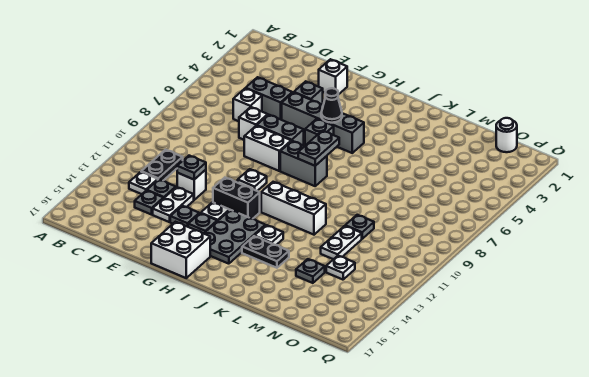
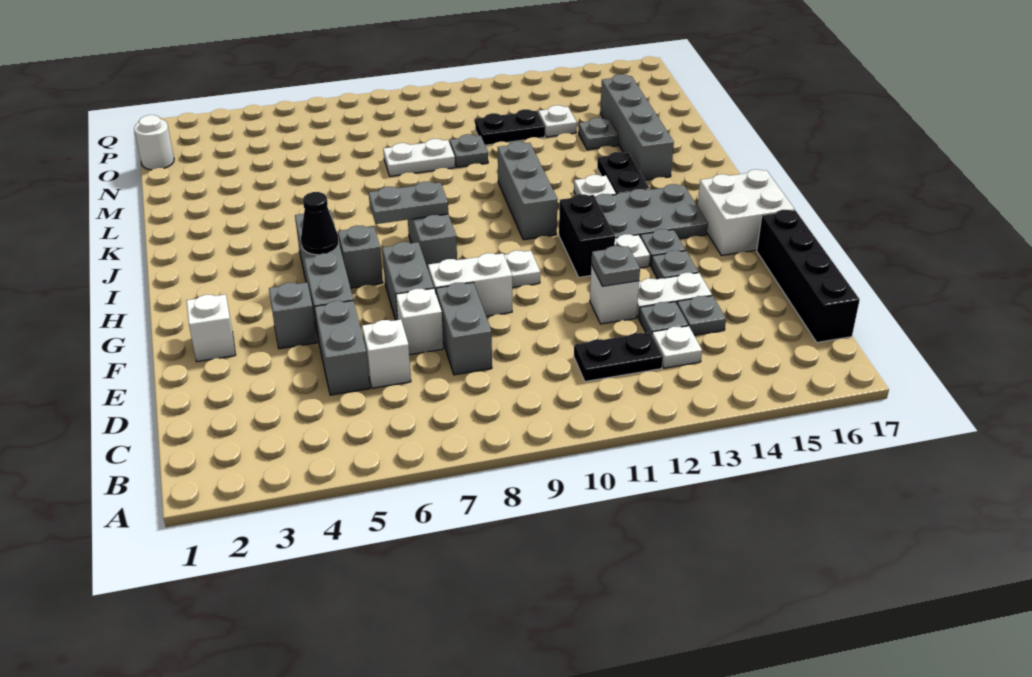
none -> black 1x4 brick [757,210,860,342]
none -> grey 1x2 brick [436,282,492,375]
white 1x2 brick [244,126,291,171] -> white 1x2 brick turned to [428,253,512,316]
white 1x3 brick [261,182,326,235] -> grey 1x3 brick [498,141,558,240]
none -> grey 1x4 brick [600,74,674,180]
white 1x2 plate [321,226,362,259] -> white 1x2 plate moved to [383,139,455,176]
none -> black 1x2 plate [475,109,545,145]

